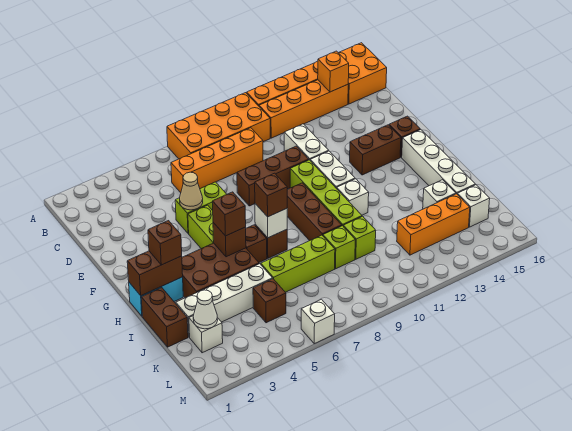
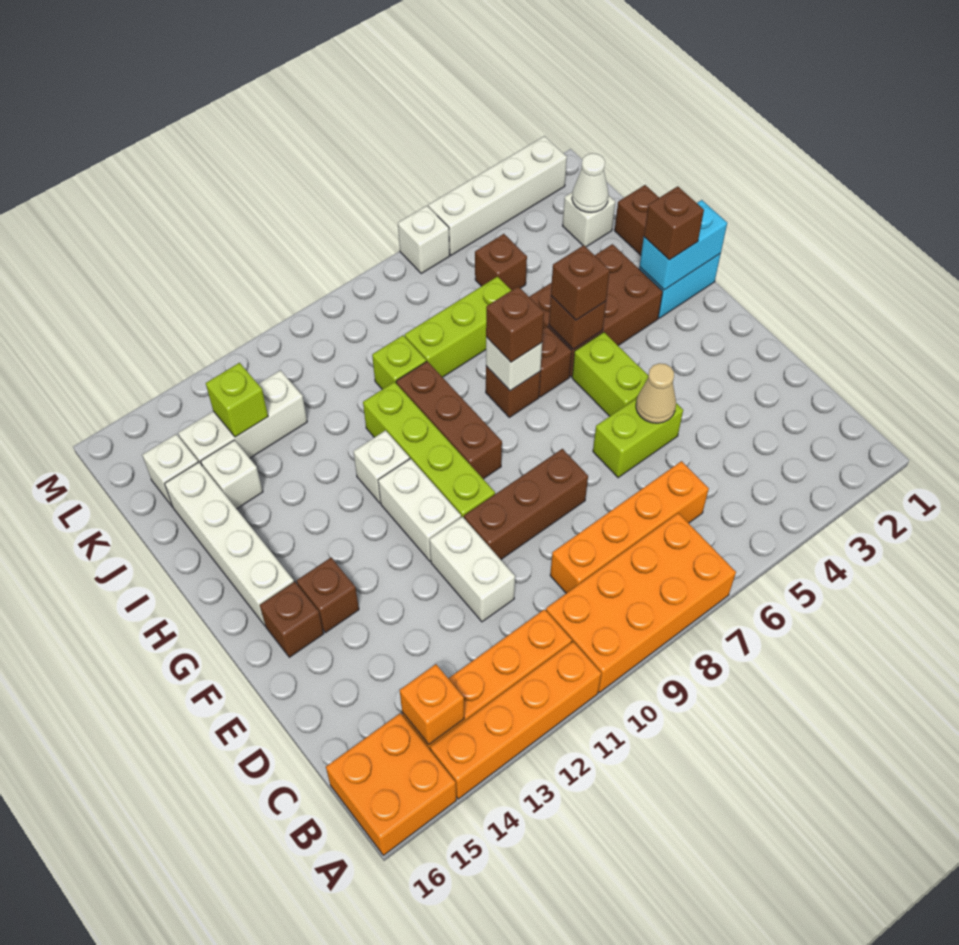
brown 1x2 brick [350,125,401,175] -> brown 1x1 brick [297,558,359,633]
brown 1x2 brick [127,251,183,296] -> cyan 1x2 brick [640,200,727,290]
white 1x4 brick [176,264,273,337] -> white 1x4 brick moved to [428,136,567,255]
lime 1x1 brick [343,216,376,259] -> lime 1x1 brick moved to [206,363,268,437]
orange 1x3 brick [397,194,470,255] -> white 1x3 brick [178,370,307,465]

